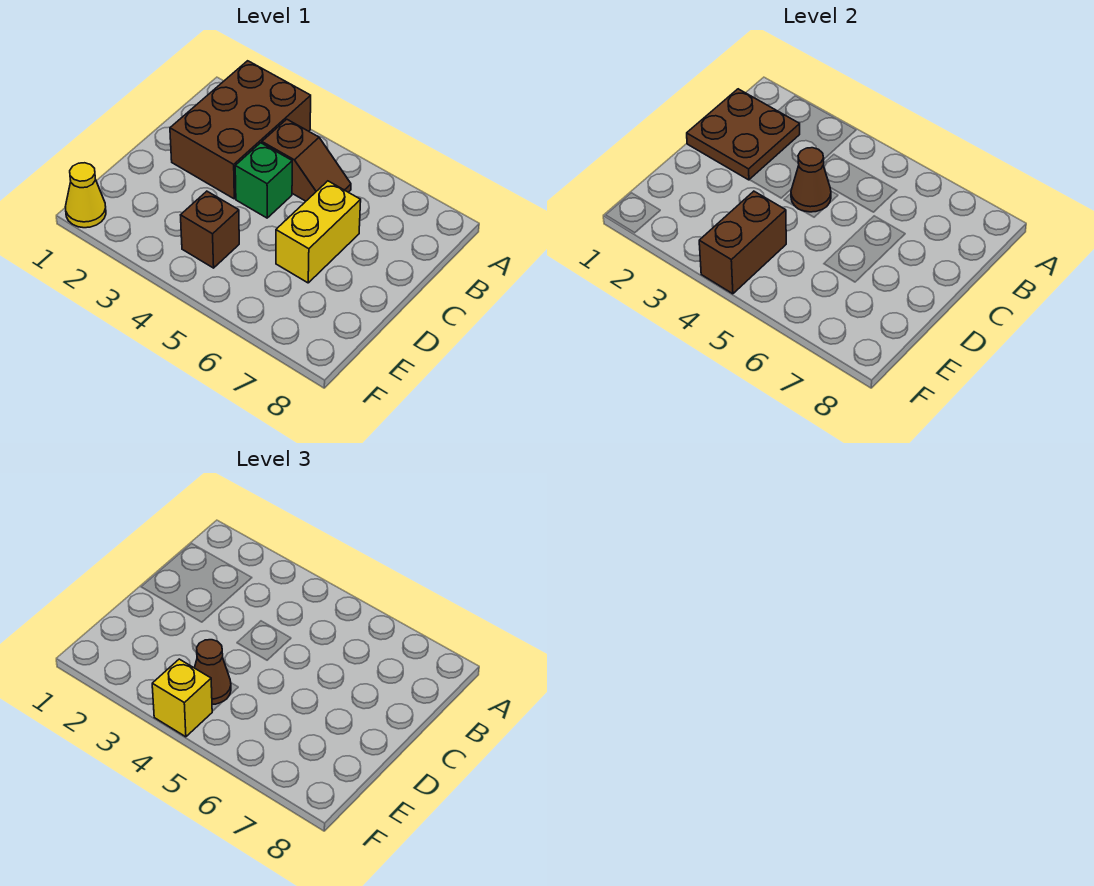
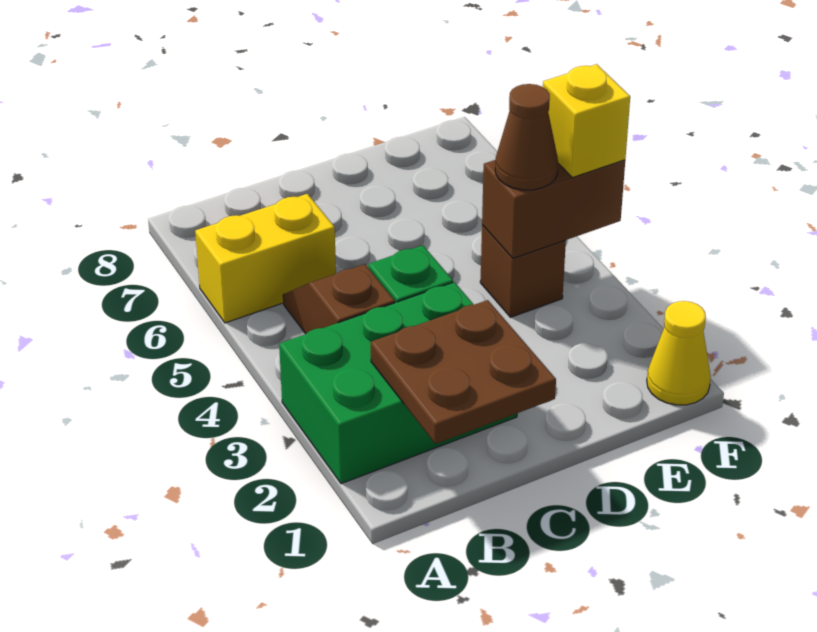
brown 2x3 brick [170,61,311,199] -> green 2x3 brick [279,282,517,484]
brown 1x1 cone [791,148,831,212] -> none
yellow 1x2 brick [276,181,361,283] -> yellow 1x2 brick moved to [195,194,336,323]

